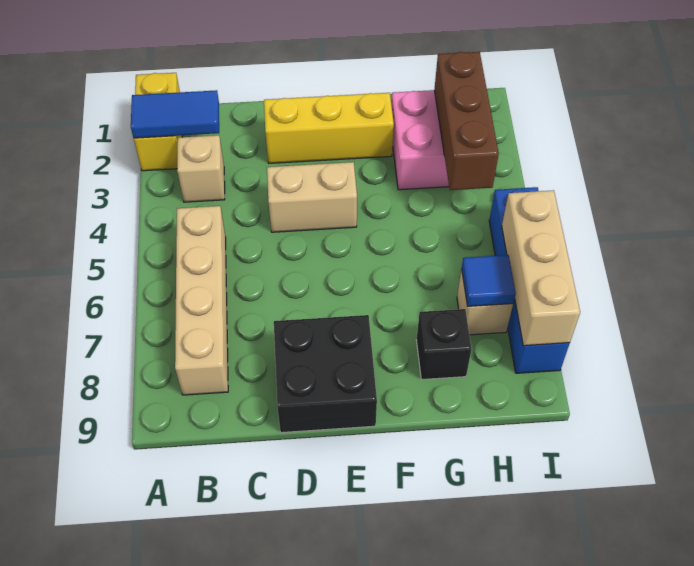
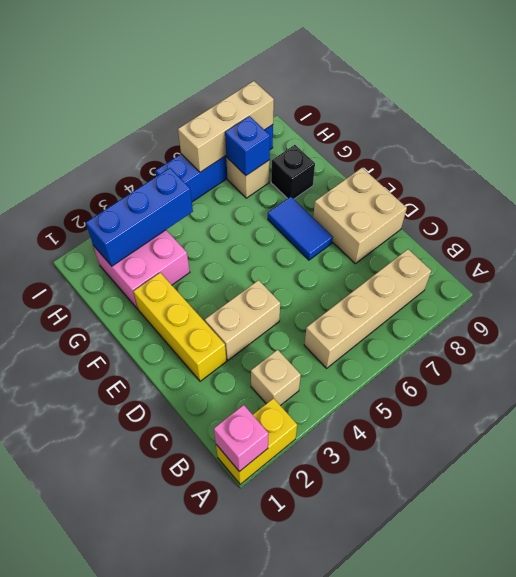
none -> pink 1x1 brick [214,405,269,472]
blue 1x2 tile [131,90,219,138] -> blue 1x2 tile moved to [268,197,333,260]
tan 1x2 brick [267,162,357,232] -> tan 1x2 brick turned to [205,280,280,360]
black 2x2 brick [274,315,377,433] -> tan 2x2 brick [313,168,407,264]
brown 1x3 brick [434,52,499,190] -> blue 1x3 brick [86,168,193,266]
blue 1x1 tile [462,255,516,306] -> blue 1x1 brick [225,116,270,175]

